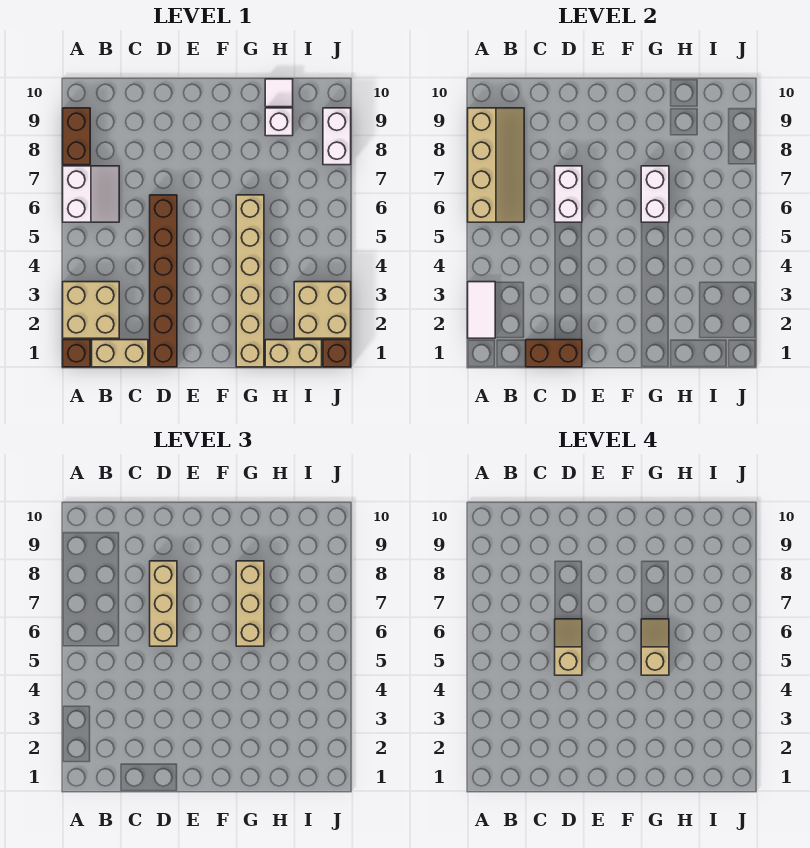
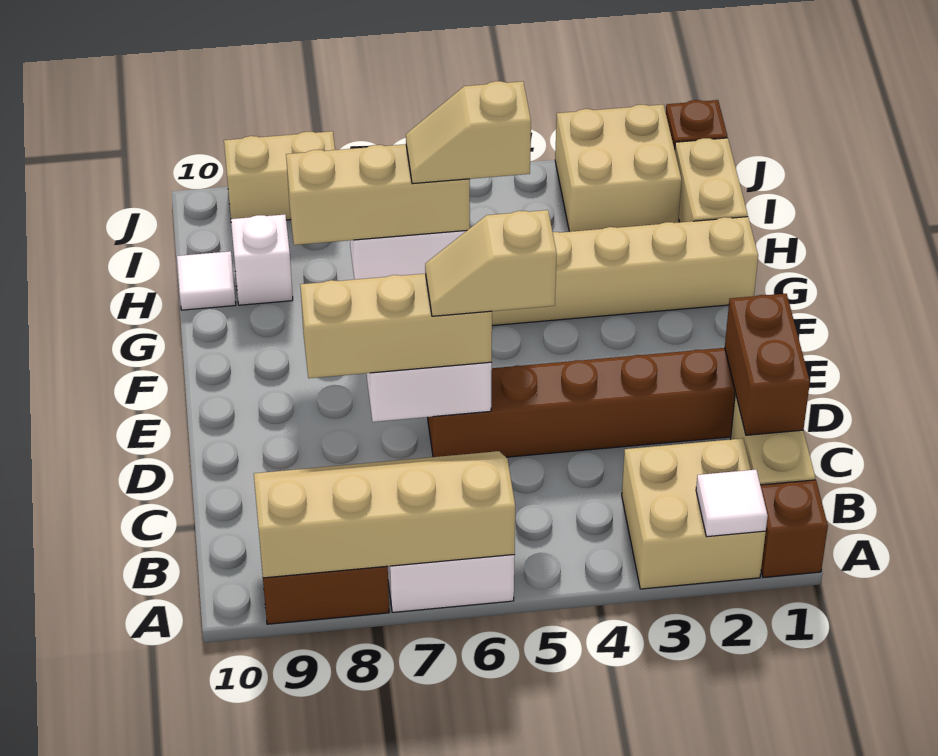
white 1x2 tile [468,282,495,338] -> white 1x1 tile [696,470,768,537]
white 1x2 brick [323,108,351,165] -> tan 1x2 brick [224,131,335,220]

